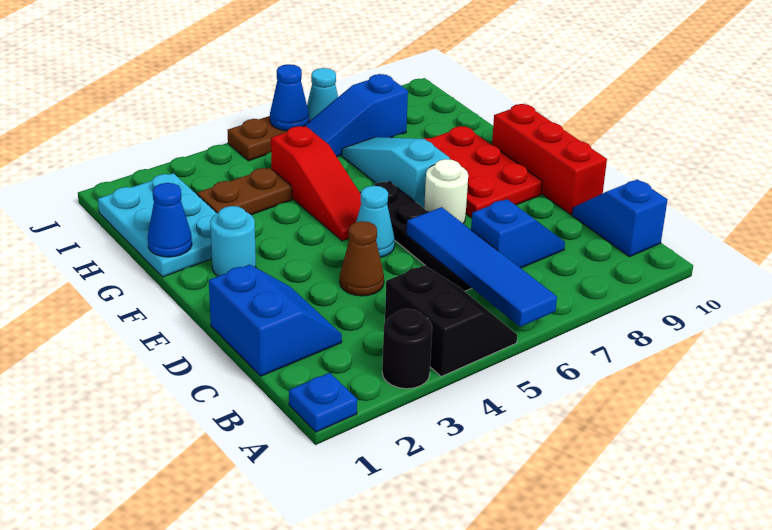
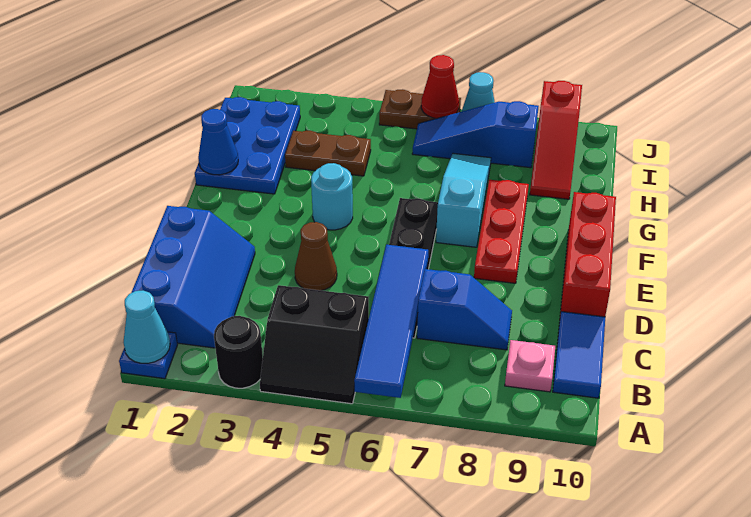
black 2x2 slope [385,265,517,377] -> black 2x2 slope turned to [260,285,369,404]
none -> pink 1x1 plate [505,340,555,392]
blue 1x2 slope [572,179,667,257] -> blue 1x2 tile [553,312,605,398]
blue 2x2 slope [209,265,342,376] -> blue 2x3 slope [131,206,255,348]
cyan 1x1 cone [356,186,395,257] -> cyan 1x1 cone moved to [123,291,170,363]
white 1x1 round brick [424,159,468,224] -> none
red 2x3 plate [424,126,542,218] -> red 1x3 plate [474,180,529,283]
cyan 1x1 round brick [210,206,256,276] -> cyan 1x1 round brick moved to [311,163,353,230]
red 1x3 slope [271,126,361,241] -> red 1x3 slope moved to [530,81,582,199]
cyan 2x3 plate [98,173,217,277] -> blue 2x3 plate [195,97,300,194]
blue 1x1 cone [270,64,309,131] -> red 1x1 cone [421,55,459,119]

